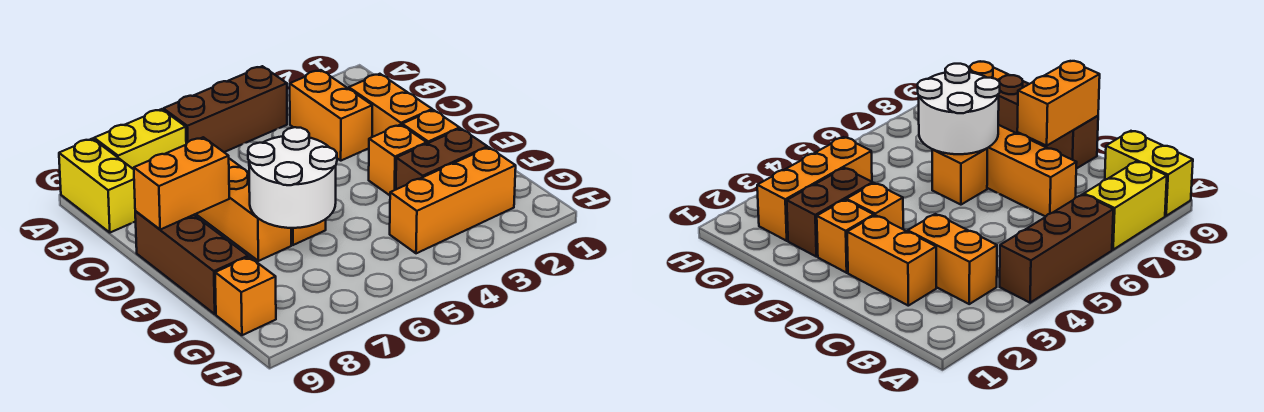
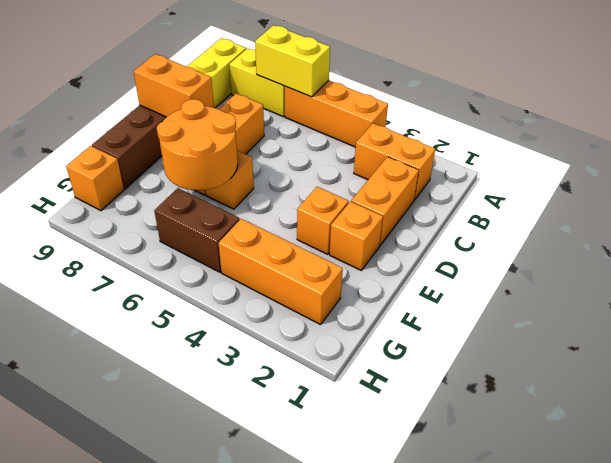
brown 1x3 brick [163,66,287,152] -> orange 1x3 brick [285,80,388,147]
none -> yellow 1x2 brick [255,25,330,97]
orange 1x2 brick [290,70,372,161] -> orange 1x2 brick turned to [354,123,435,200]
white 2x2 round brick [248,127,337,228] -> orange 2x2 round brick [157,99,238,190]
brown 1x2 brick [396,129,487,189] -> brown 1x2 brick moved to [155,188,240,272]

